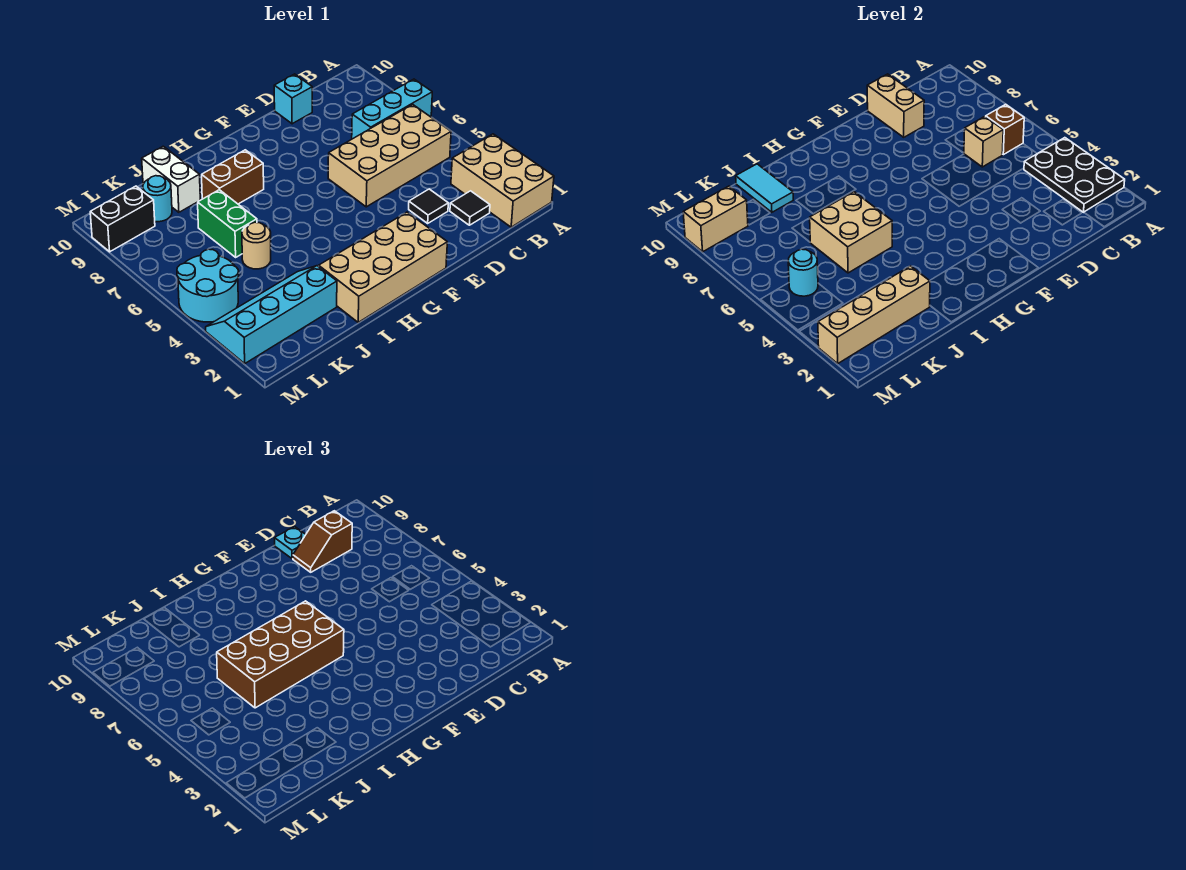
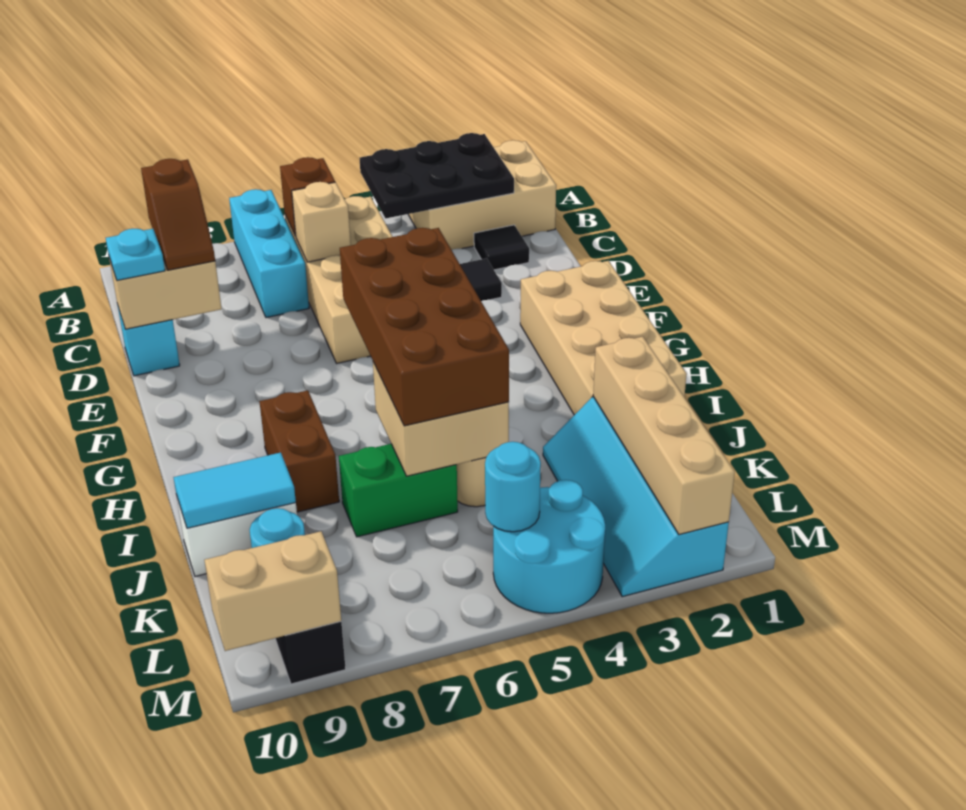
tan 1x2 brick [683,186,748,252] -> tan 1x2 brick turned to [204,531,341,651]

